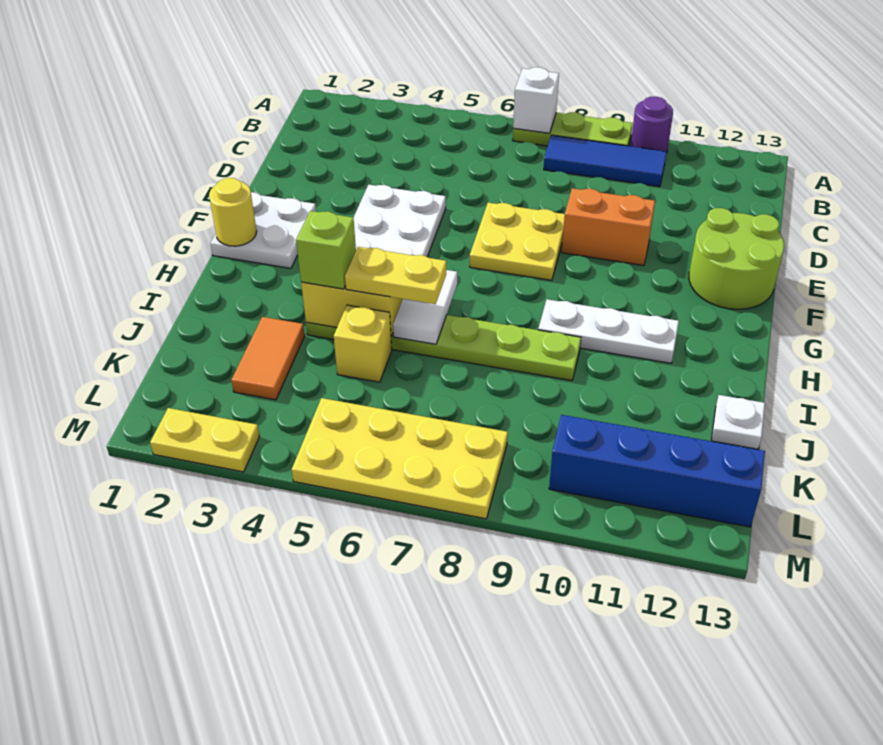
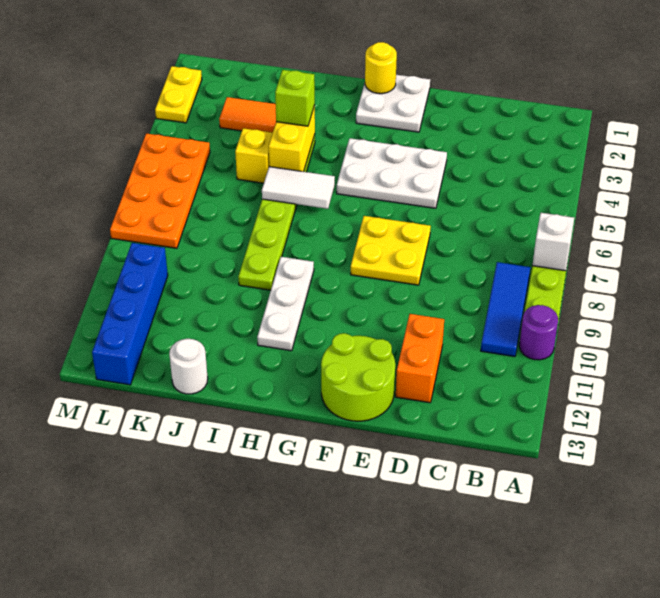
orange 1x2 brick [562,188,655,266] -> orange 1x2 brick moved to [396,314,444,403]
yellow 1x2 plate [345,247,446,304] -> none
white 1x1 plate [711,395,765,449] -> white 1x1 round brick [169,339,208,394]
yellow 2x4 plate [292,398,508,519] -> orange 2x4 plate [110,133,210,248]

